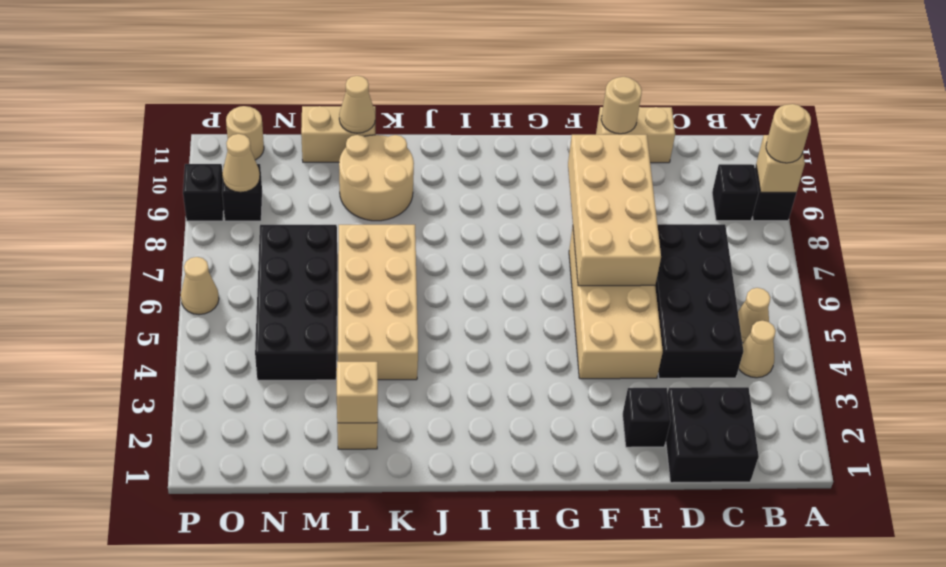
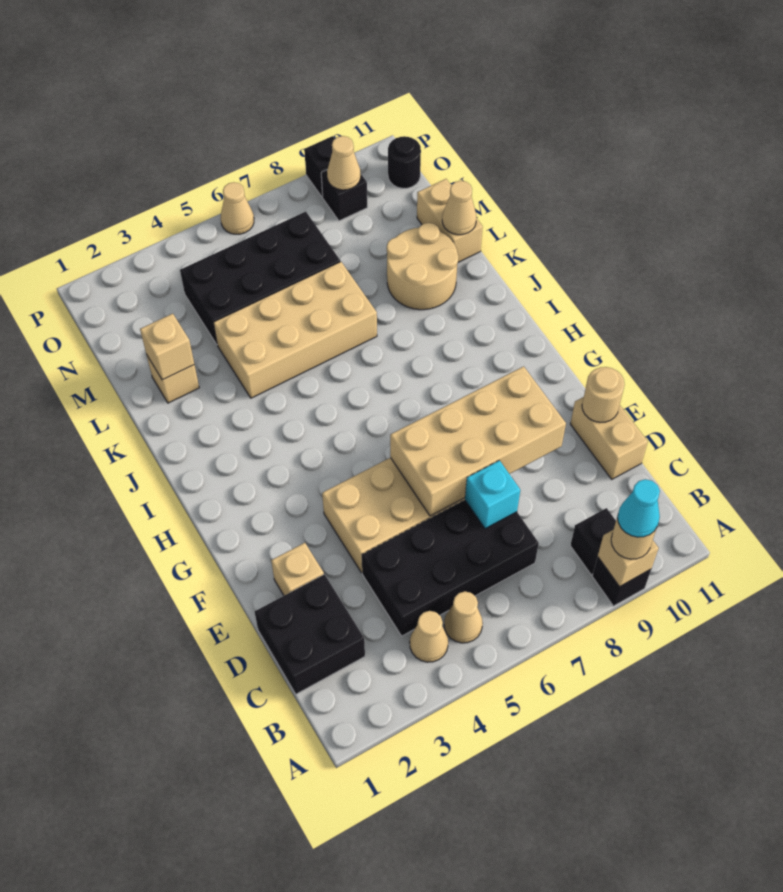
none -> cyan 1x1 cone [618,479,660,537]
none -> cyan 1x1 brick [465,460,520,529]
black 1x1 brick [623,388,671,447] -> tan 1x1 brick [271,543,324,595]
tan 1x1 round brick [226,106,264,160] -> black 1x1 round brick [388,136,421,188]

